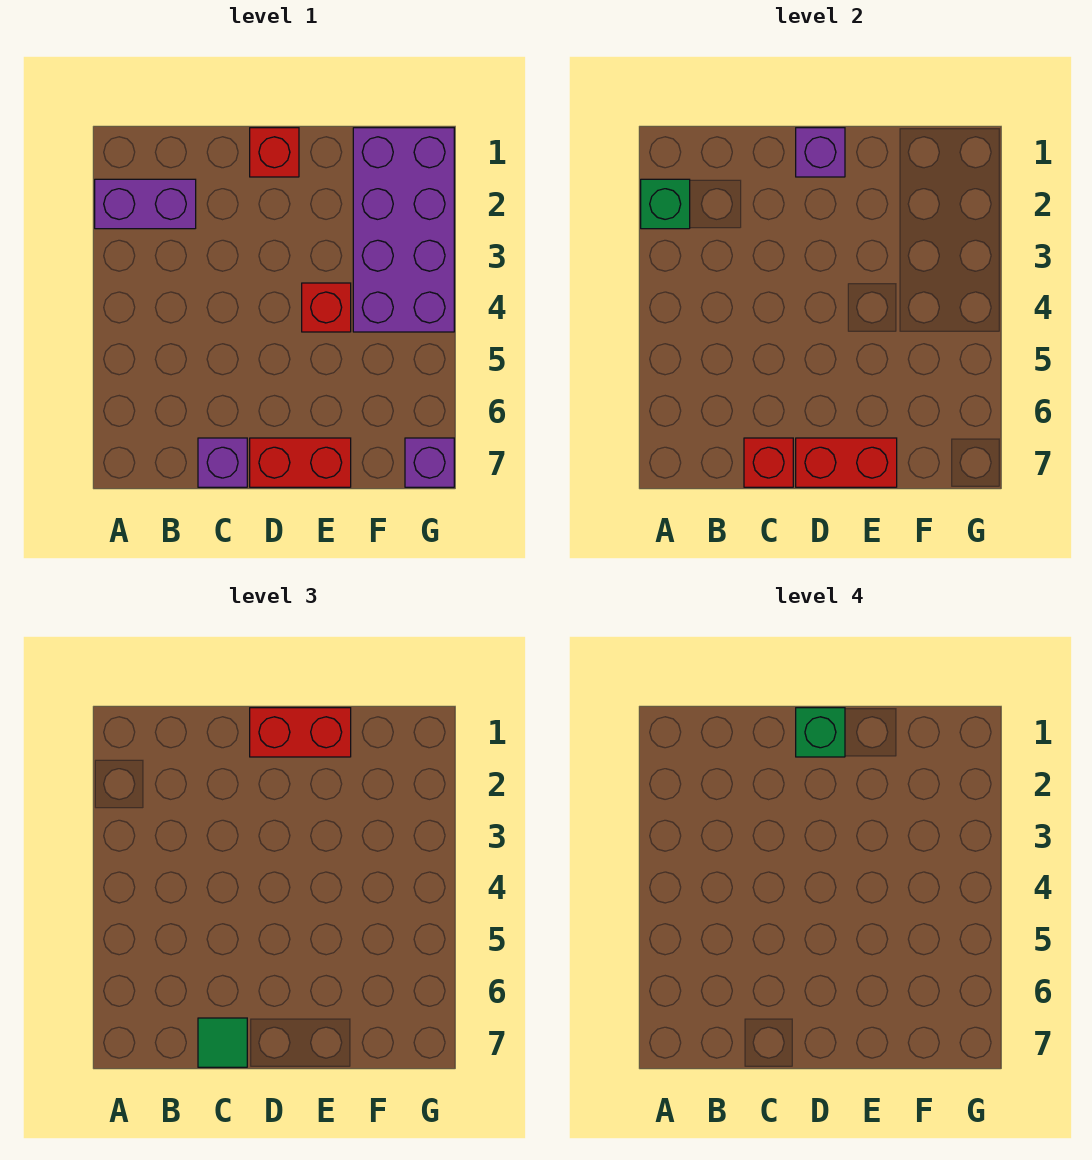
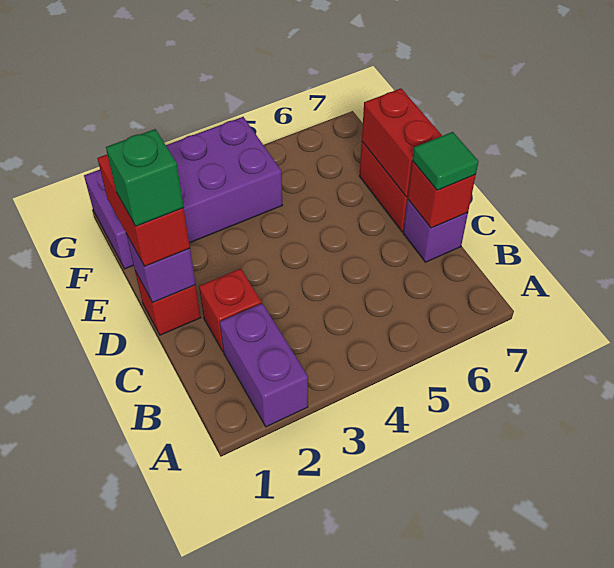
green 1x1 brick [641,179,690,229] -> none
red 1x1 brick [302,283,351,332] -> red 1x1 brick moved to [199,269,262,351]
purple 1x1 brick [405,438,454,487] -> none

